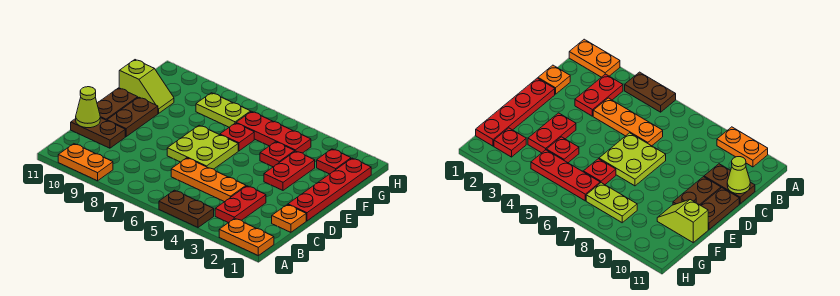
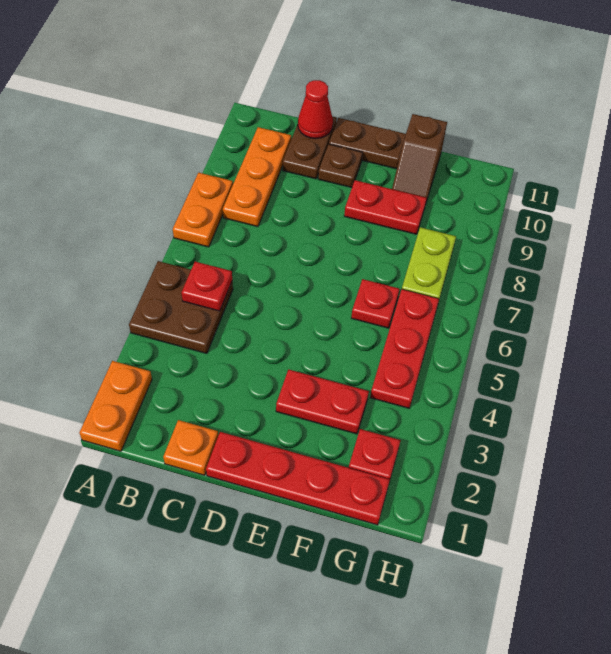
brown 1x2 plate [159,190,214,227] -> brown 2x2 plate [129,261,233,353]
orange 1x2 plate [58,144,113,181] -> orange 1x2 plate moved to [173,173,233,247]
red 1x2 plate [215,186,266,223] -> red 1x2 plate moved to [344,180,427,234]
orange 1x3 plate [171,158,246,202] -> orange 1x3 plate moved to [223,127,291,227]
lime 1x1 cone [76,87,100,128] -> red 1x1 cone [298,80,333,139]
lime 2x2 plate [167,125,238,169] -> none
brown 1x2 plate [107,97,158,137] -> brown 1x1 plate [318,144,362,188]
red 1x1 plate [260,142,295,167] -> red 1x1 plate moved to [181,262,232,311]
lime 1x2 slope [119,60,174,113] -> brown 1x2 slope [392,114,447,202]

